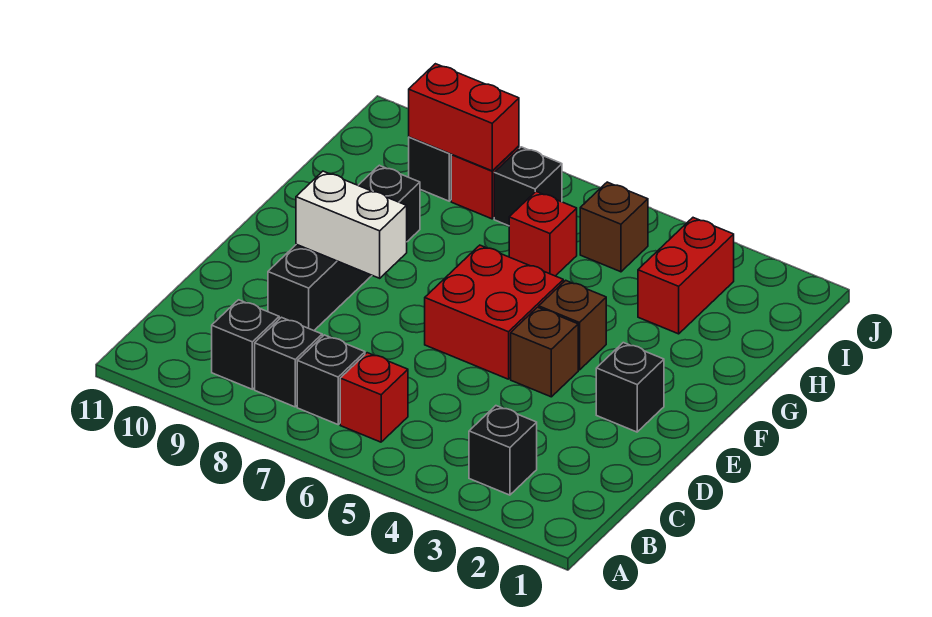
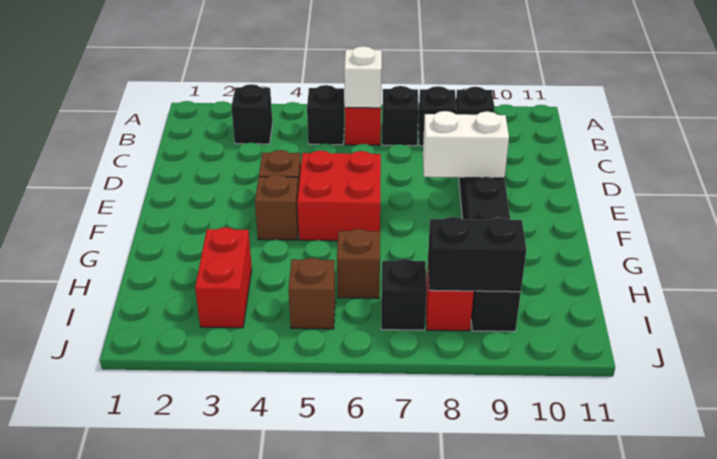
none -> white 1x1 brick [344,46,382,108]
black 1x1 brick [596,343,664,432] -> black 1x1 brick moved to [307,85,344,145]
red 1x1 brick [509,192,577,276] -> brown 1x1 brick [337,229,380,298]
red 1x2 brick [409,64,519,171] -> black 1x2 brick [428,217,527,292]

